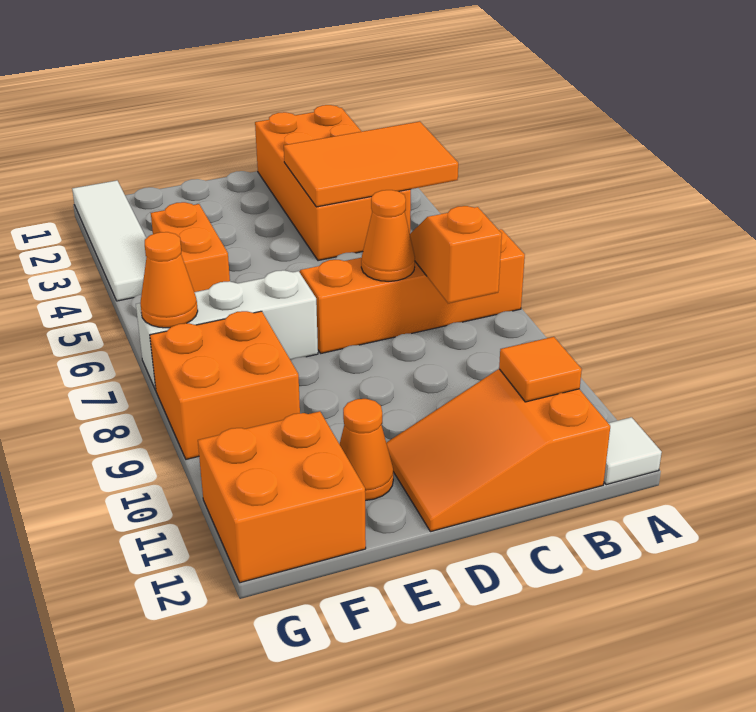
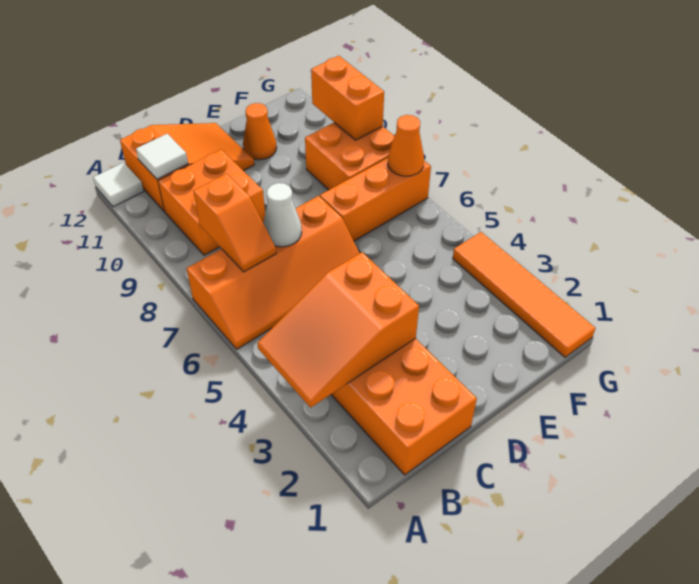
orange 2x3 tile [284,121,458,207] -> orange 2x3 slope [257,252,419,408]
orange 1x1 tile [499,337,582,402] -> white 1x1 tile [136,134,188,179]
orange 1x1 cone [361,190,415,281] -> white 1x1 cone [263,183,302,247]
white 1x3 brick [136,270,318,390] -> orange 1x3 brick [320,158,431,241]
orange 1x2 brick [151,202,230,292] -> orange 1x2 brick moved to [311,56,384,140]
orange 2x2 brick [198,411,366,583] -> orange 2x2 brick moved to [158,150,265,255]
white 1x4 tile [72,180,146,301] -> orange 1x4 tile [453,232,595,357]

